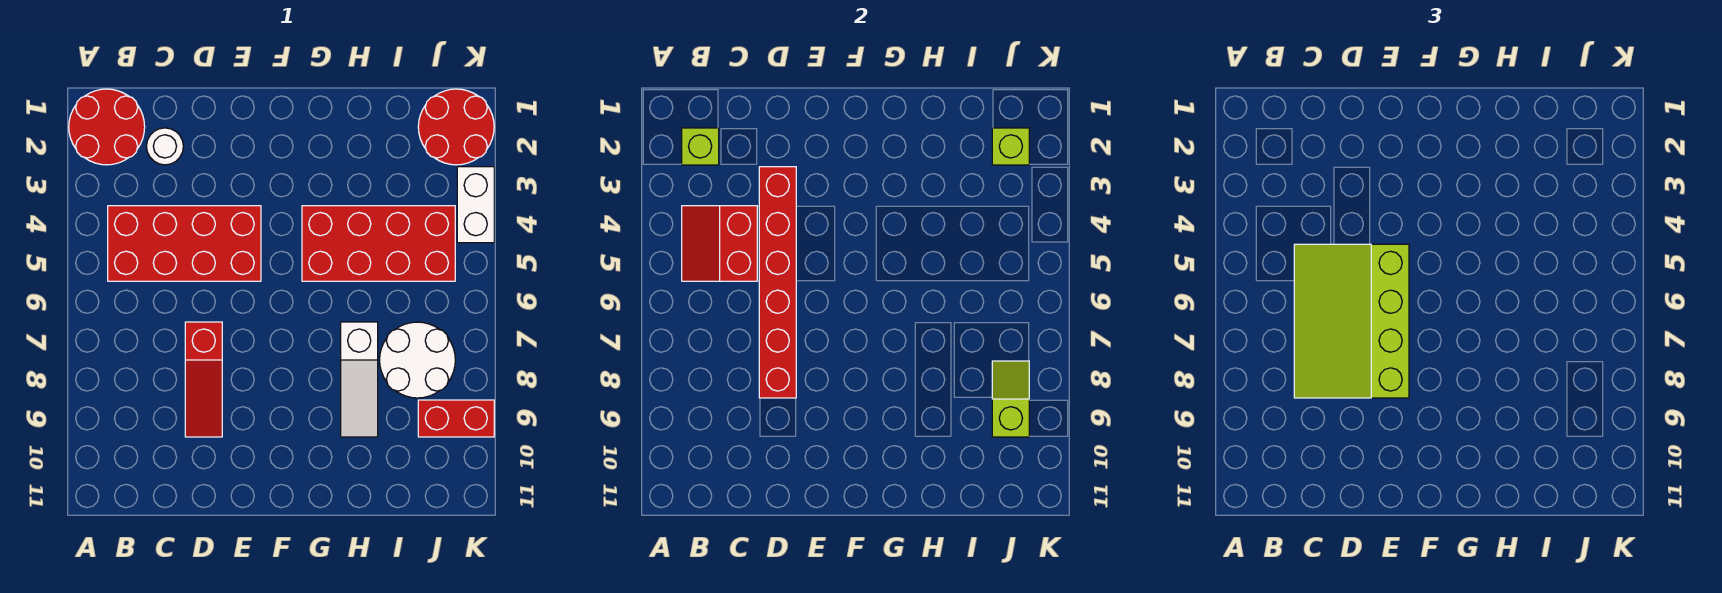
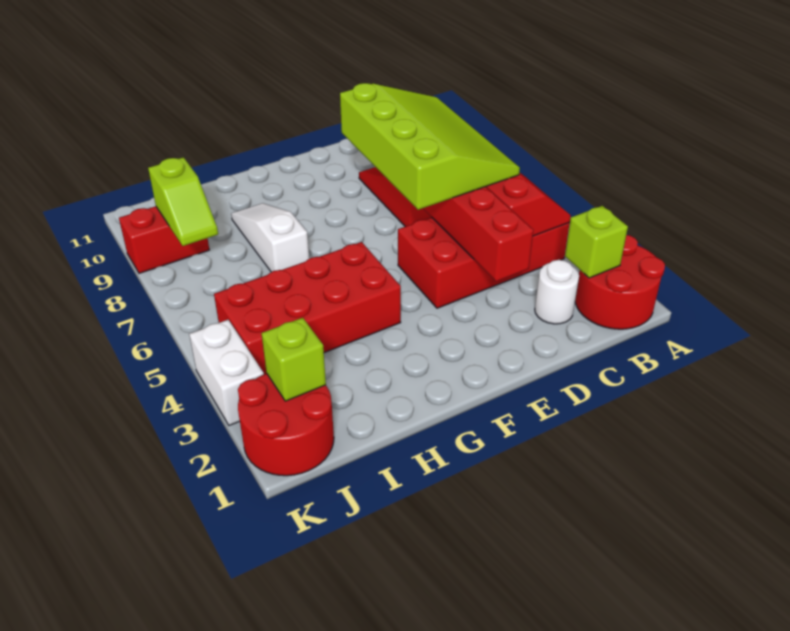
white 2x2 round brick [380,322,455,398] -> none

